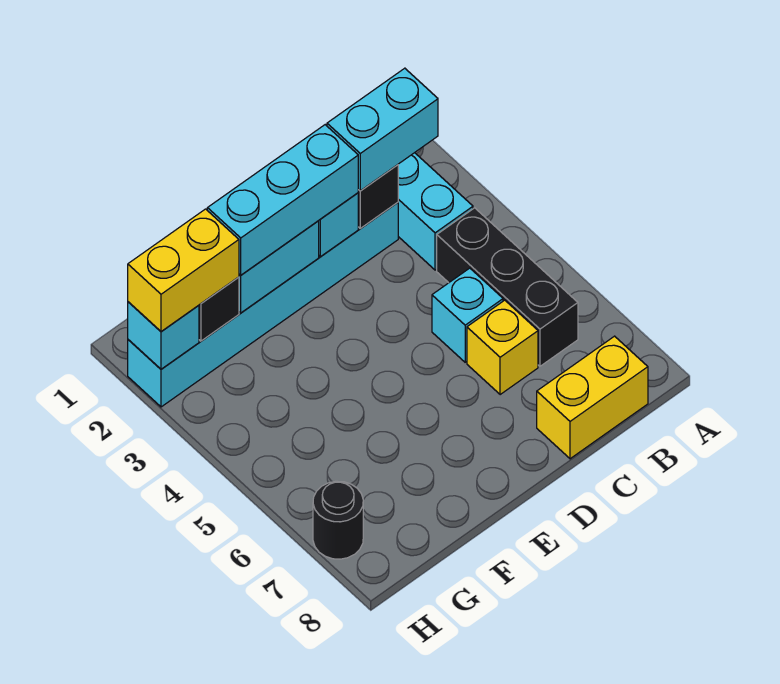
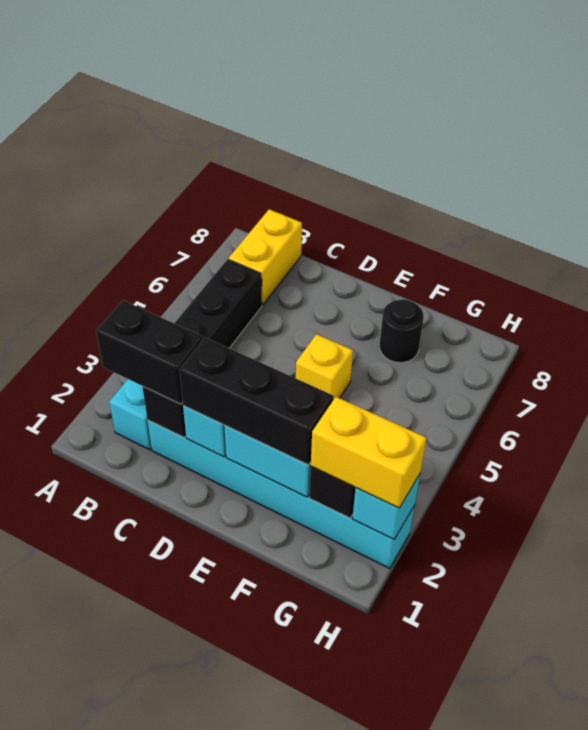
cyan 1x2 brick [327,68,438,191] -> black 1x2 brick [96,300,203,404]
yellow 1x2 brick [537,336,648,459] -> yellow 1x2 brick turned to [229,209,302,305]
cyan 1x1 brick [432,268,503,362] -> none
yellow 1x1 brick [467,300,538,395] -> yellow 1x1 brick moved to [296,334,353,400]
cyan 1x3 brick [207,125,358,275] -> black 1x3 brick [179,338,334,465]
black 1x1 round brick [313,481,363,559] -> black 1x1 round brick moved to [380,299,424,363]

